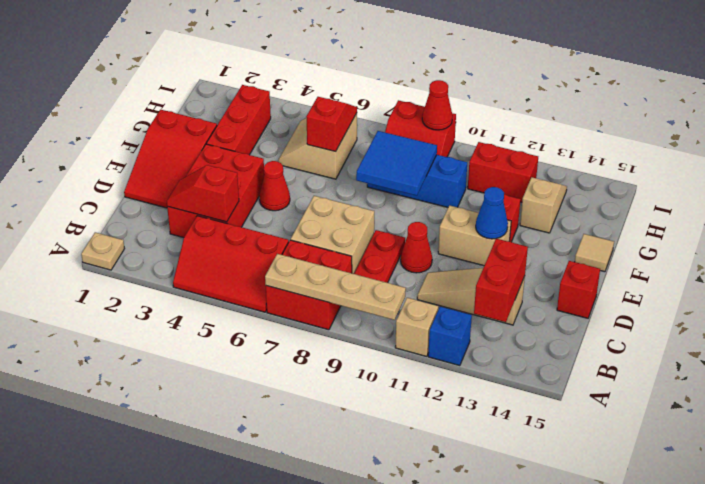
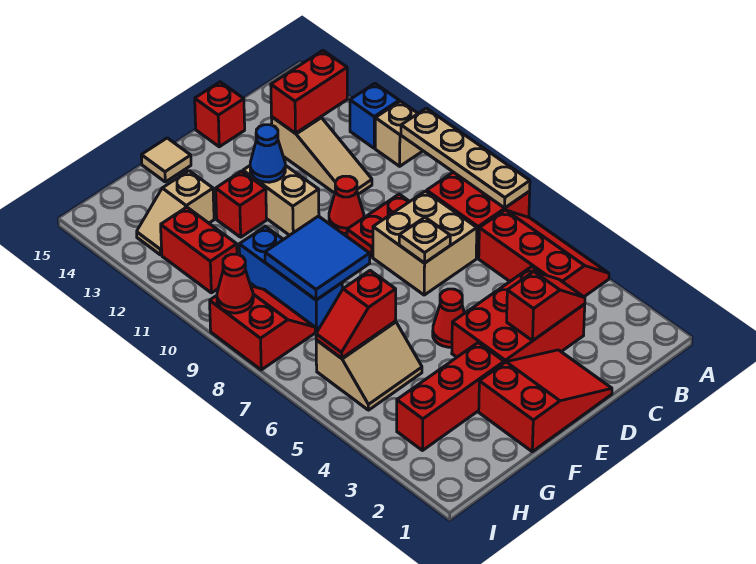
tan 1x1 plate [81,232,125,270] -> tan 1x1 plate moved to [399,217,450,263]
red 1x2 slope [167,165,239,222] -> red 1x2 slope turned to [507,272,585,341]

